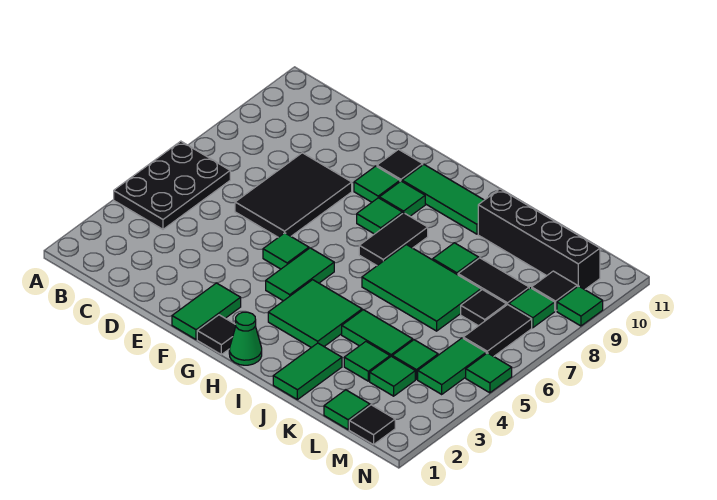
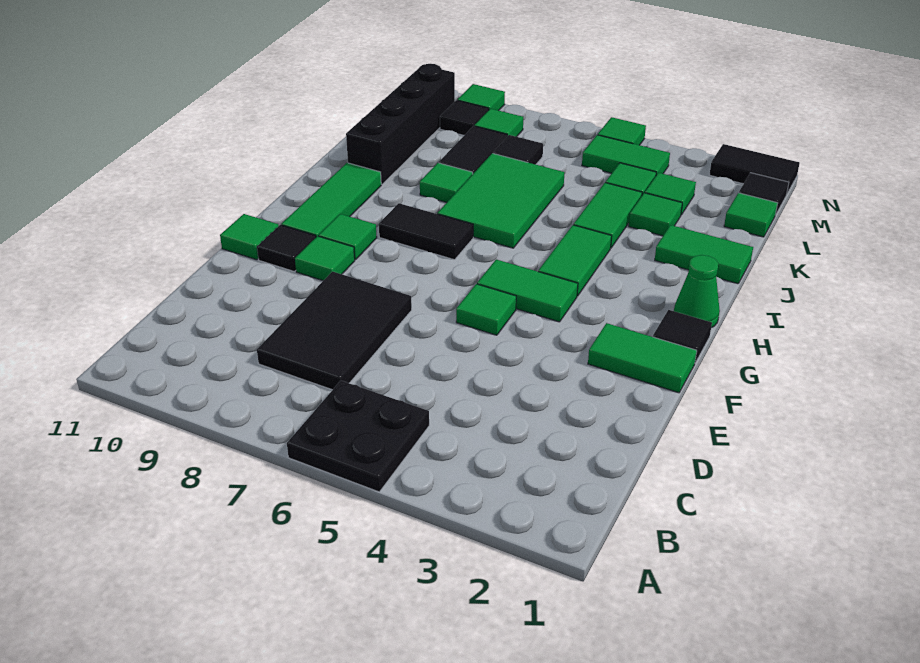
black 2x3 plate [114,141,230,229] -> black 2x2 plate [287,381,429,492]
black 2x3 tile [235,153,352,237] -> black 2x3 tile turned to [257,272,412,390]
green 1x1 tile [357,198,402,234] -> green 1x1 tile moved to [220,214,279,260]
green 2x2 tile [268,280,362,348] -> green 1x2 tile [538,225,612,296]
black 1x2 tile [463,305,532,356] -> black 1x2 tile moved to [709,144,800,193]

